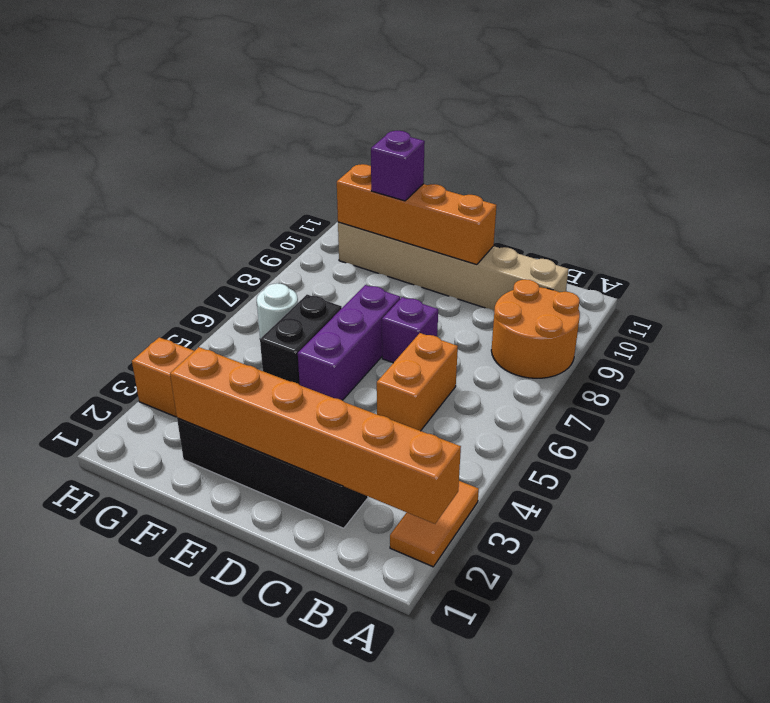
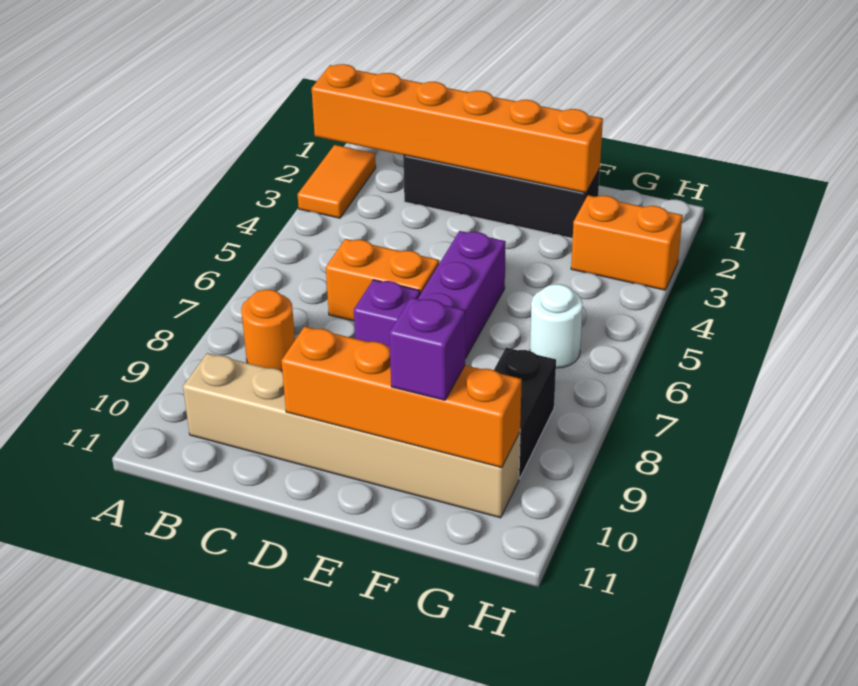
orange 2x2 round brick [491,279,580,378] -> orange 1x1 round brick [241,290,295,371]
orange 1x2 brick [377,333,458,431] -> orange 1x2 brick turned to [326,239,439,321]
black 1x2 brick [260,295,342,385] -> black 1x2 brick moved to [494,348,556,479]

